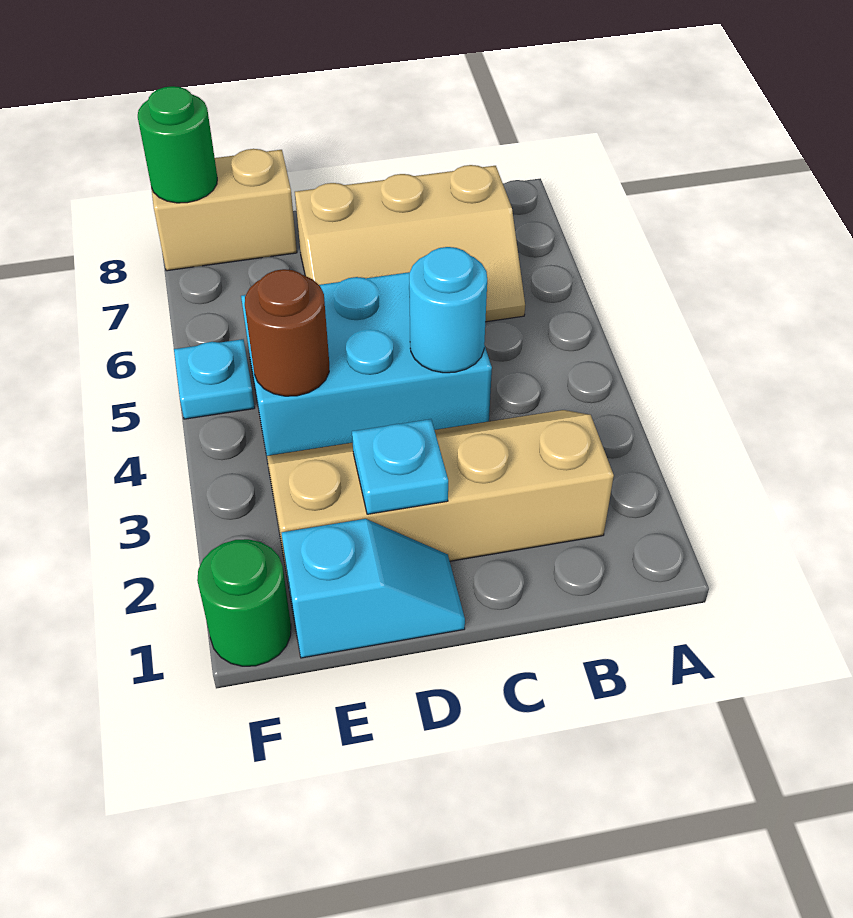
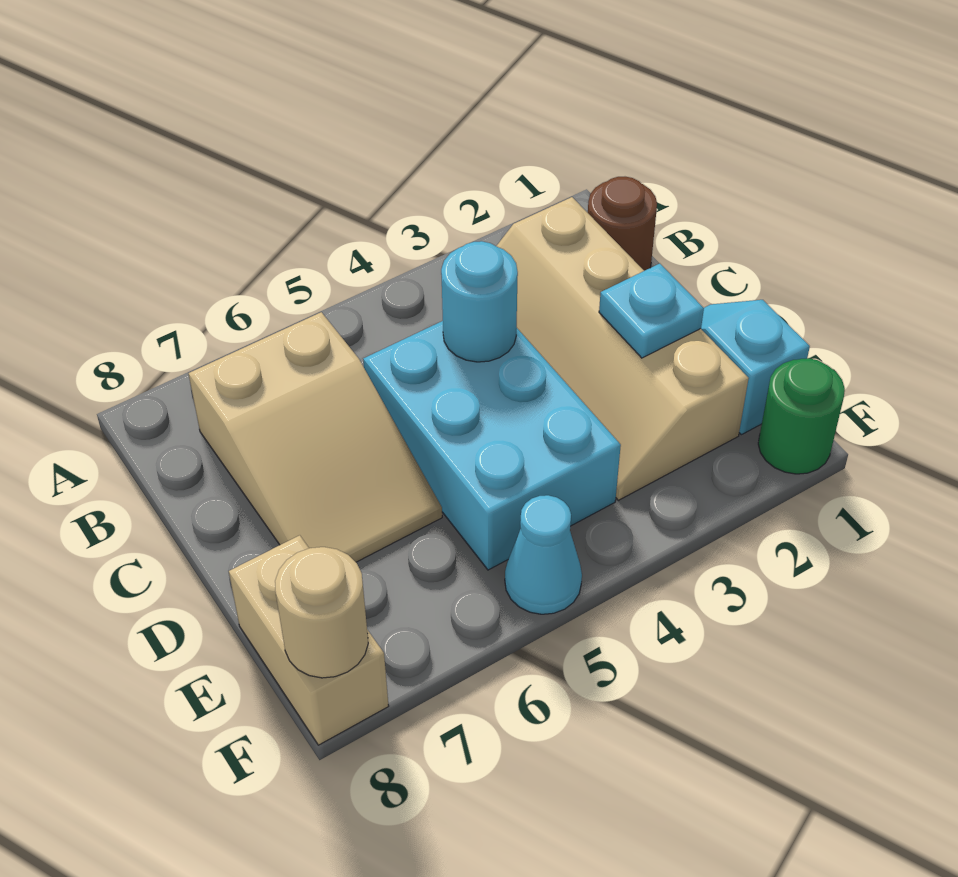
tan 2x3 slope [295,165,525,322] -> tan 2x3 slope turned to [188,312,442,562]
brown 1x1 round brick [245,269,329,396] -> brown 1x1 round brick moved to [588,177,657,271]
cyan 1x1 plate [174,339,255,419] -> cyan 1x1 cone [505,495,582,614]
green 1x1 round brick [138,86,217,203] -> tan 1x1 round brick [275,547,368,678]

